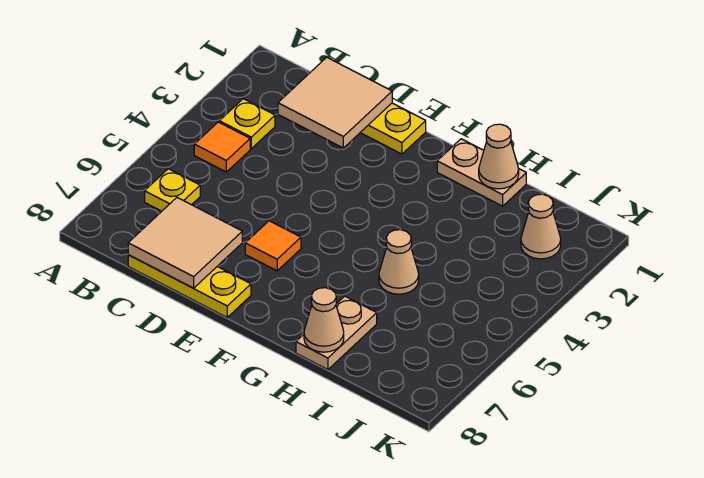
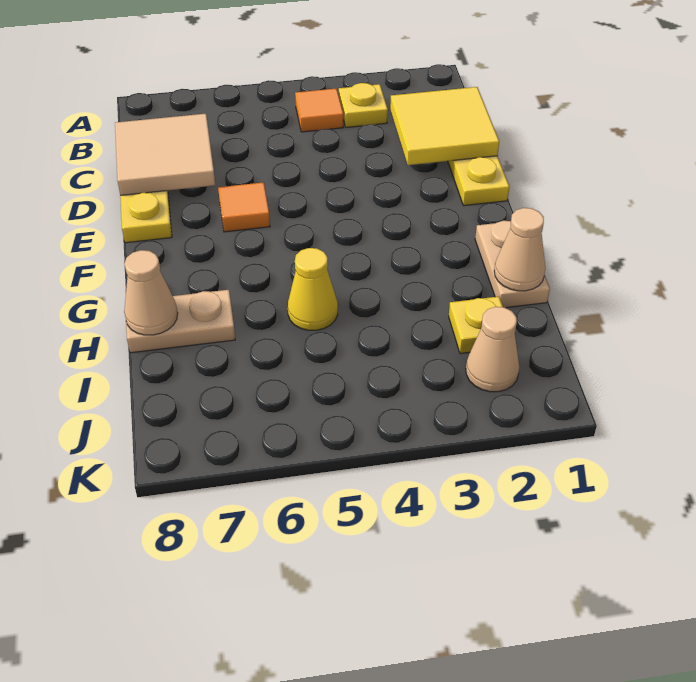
yellow 1x1 plate [145,169,200,211] -> yellow 1x1 plate moved to [449,296,503,354]
tan 2x2 tile [278,57,392,148] -> yellow 2x2 tile [390,87,499,165]
tan 1x1 cone [379,230,419,294] -> yellow 1x1 cone [288,248,338,330]

